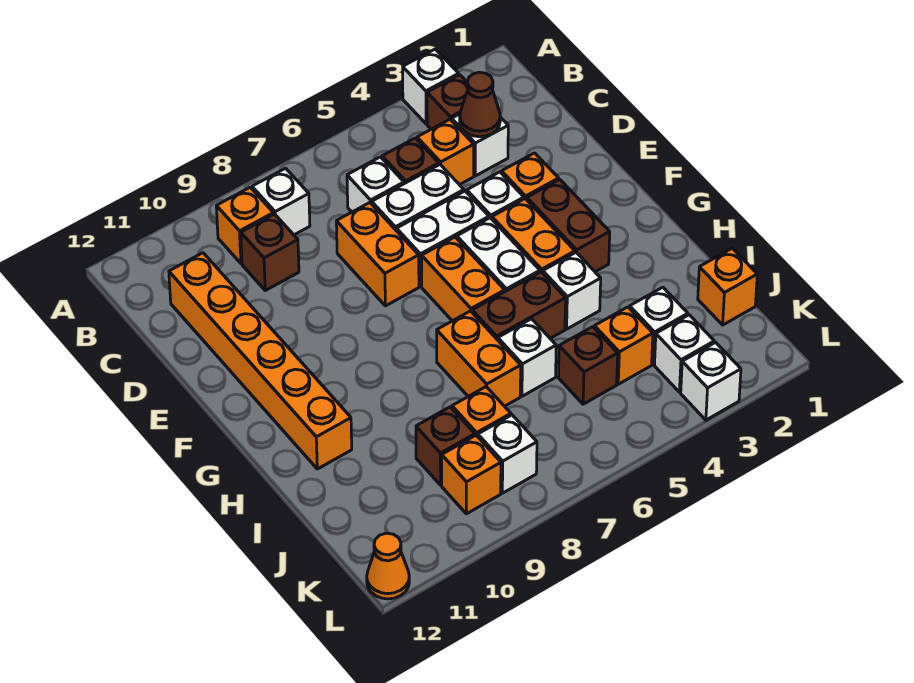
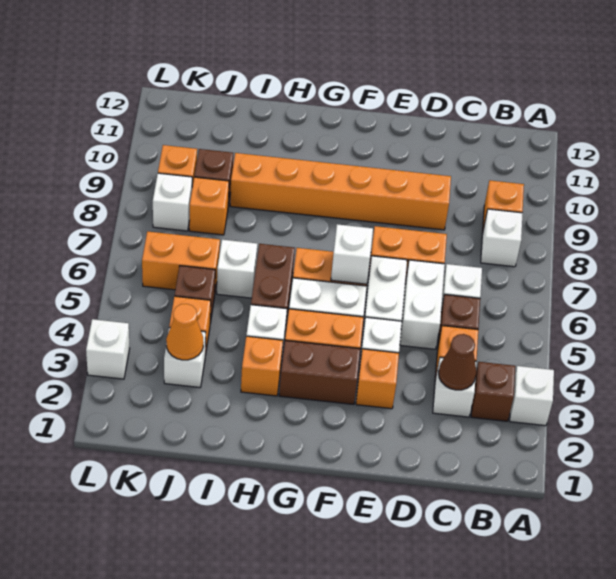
brown 1x1 brick [241,214,299,290] -> none
orange 1x6 brick [169,253,352,469] -> orange 1x6 brick moved to [230,153,451,230]
orange 1x2 brick [437,311,521,406] -> orange 1x2 brick moved to [142,231,220,291]
orange 1x1 brick [698,248,757,325] -> orange 1x1 brick moved to [241,336,283,396]
white 1x1 brick [655,315,714,392] -> white 1x1 brick moved to [331,224,373,284]
orange 1x1 cone [367,533,409,599] -> orange 1x1 cone moved to [166,304,204,360]

